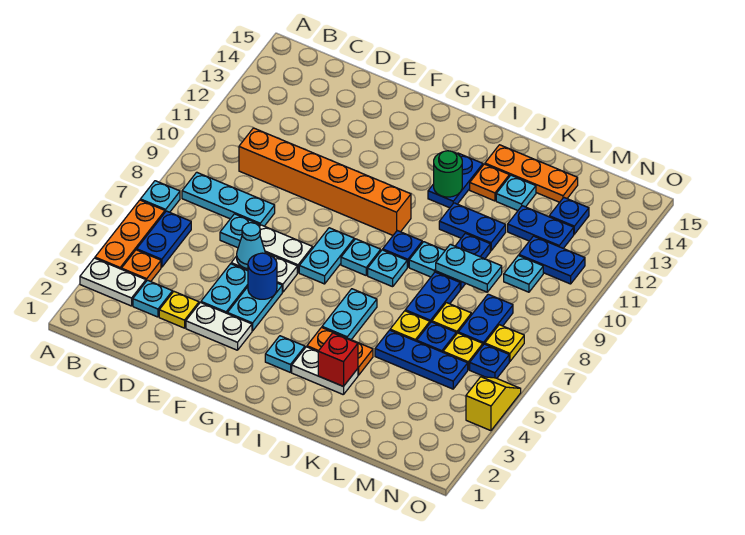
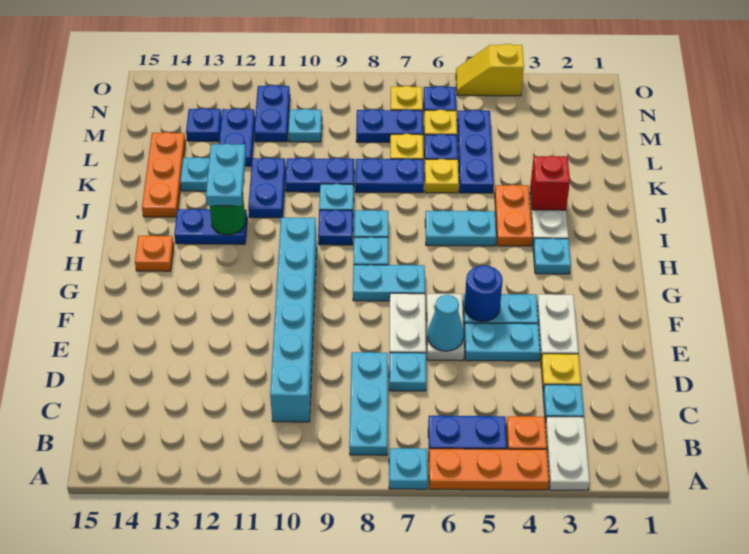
orange 1x6 brick [239,128,411,235] -> cyan 1x6 brick [270,217,317,422]
orange 1x1 plate [470,164,509,201] -> orange 1x1 plate moved to [135,236,174,271]
cyan 1x2 plate [436,244,502,292] -> cyan 1x2 plate moved to [206,144,246,206]

